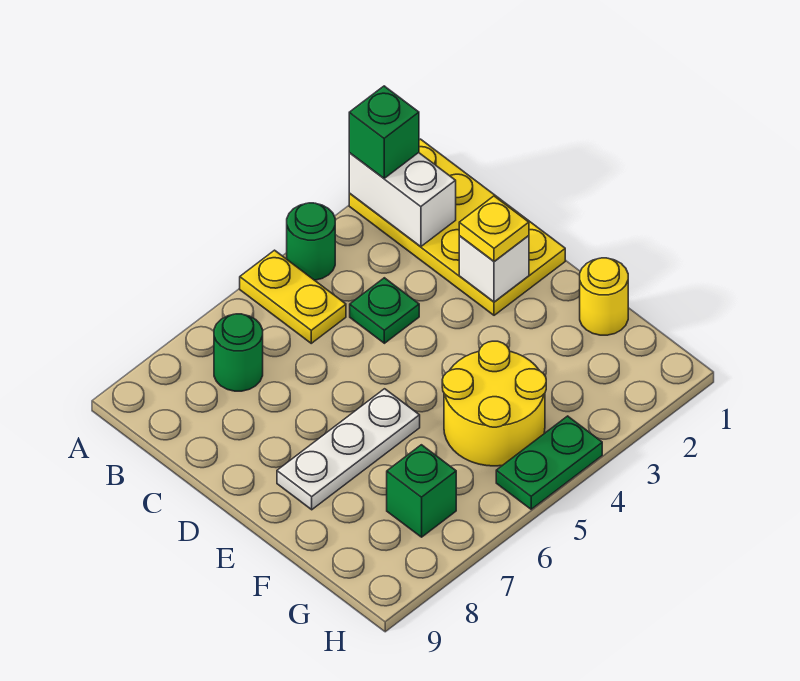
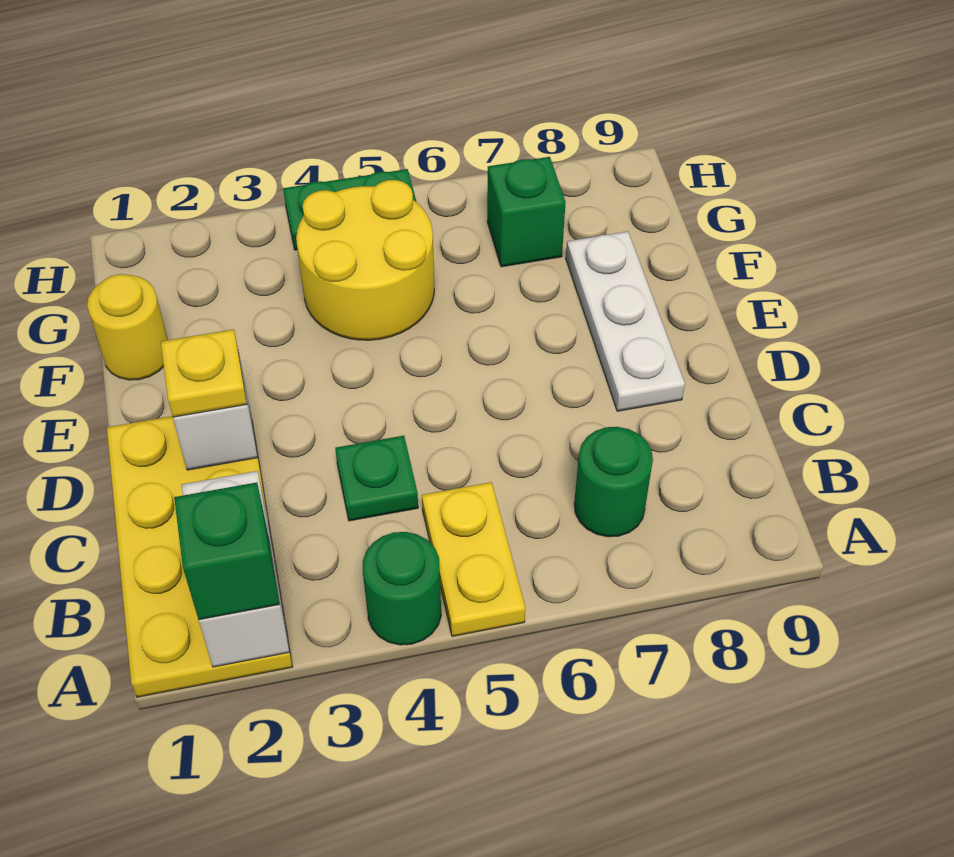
white 1x3 plate [277,389,420,510] -> white 1x3 plate turned to [566,231,685,411]

